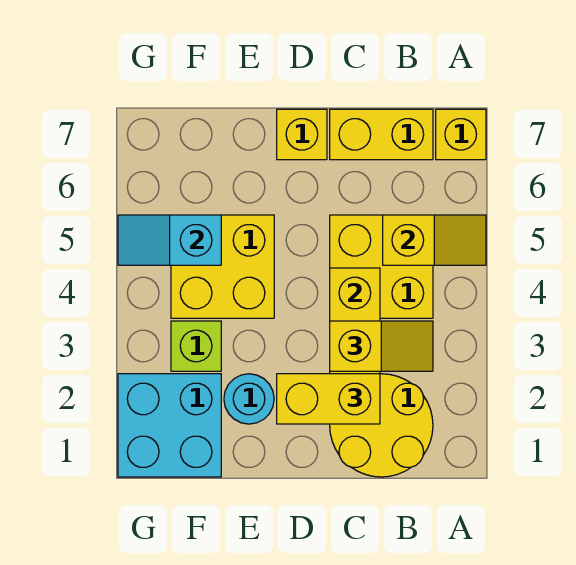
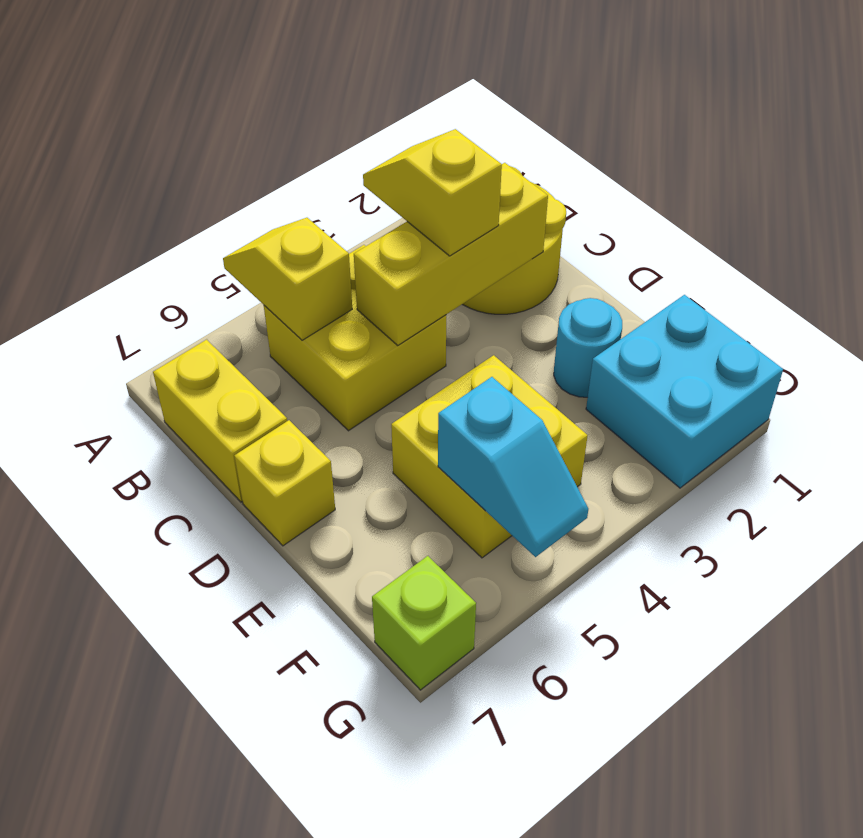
yellow 1x1 brick [436,109,486,160] -> none
yellow 1x2 brick [277,374,380,424] -> none
lime 1x1 brick [171,321,221,371] -> lime 1x1 brick moved to [372,556,476,690]

